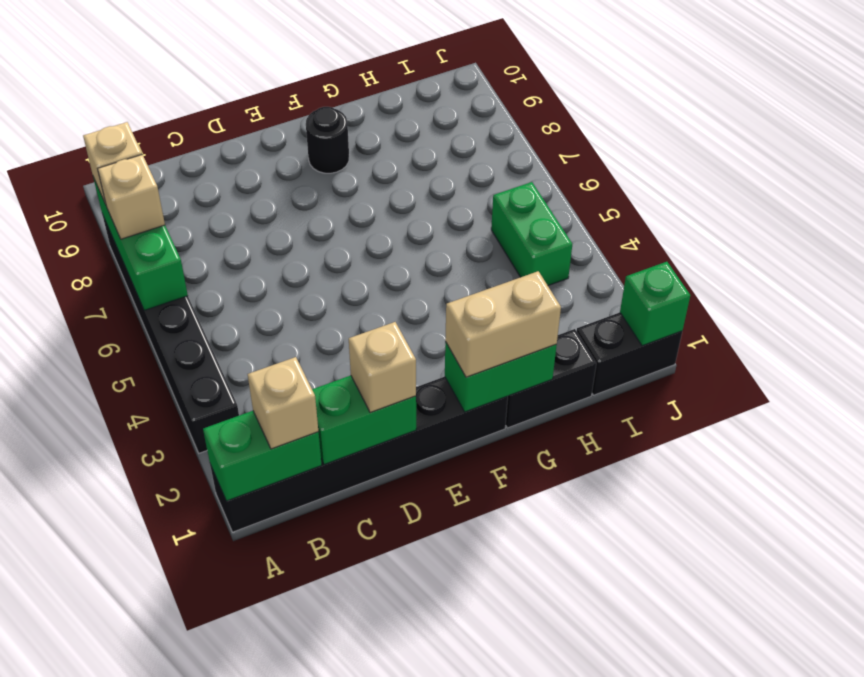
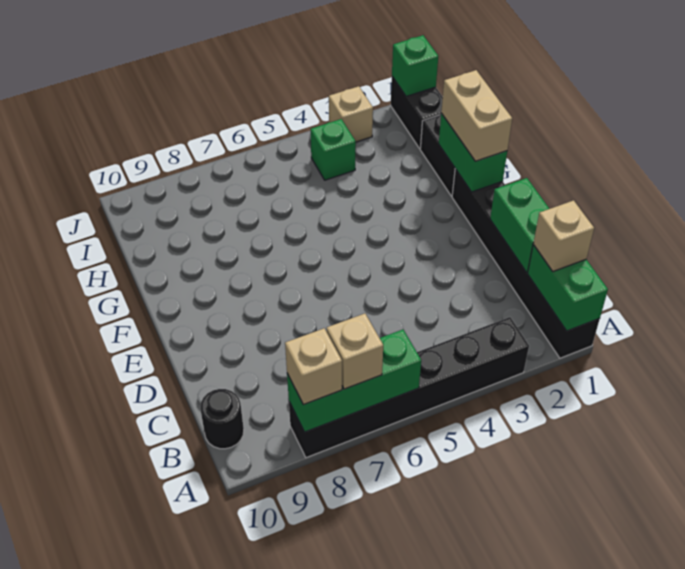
tan 1x1 brick [349,322,416,413] -> tan 1x1 brick moved to [329,86,373,142]
black 1x1 round brick [306,107,349,173] -> black 1x1 round brick moved to [200,389,244,449]
green 1x2 brick [491,182,572,286] -> green 1x1 brick [311,119,356,180]

